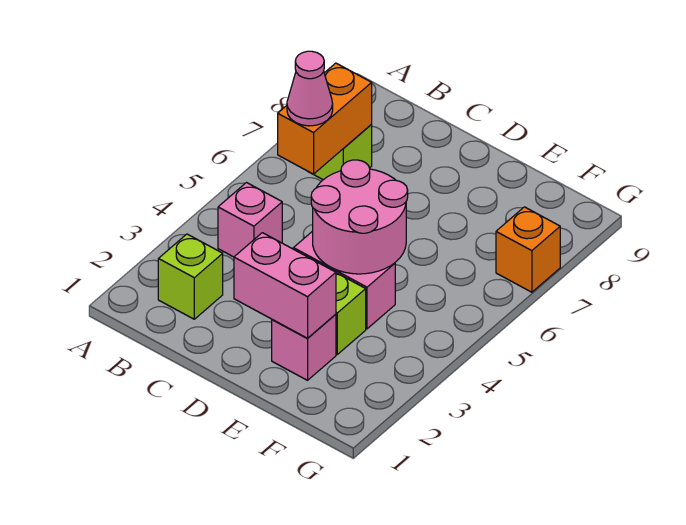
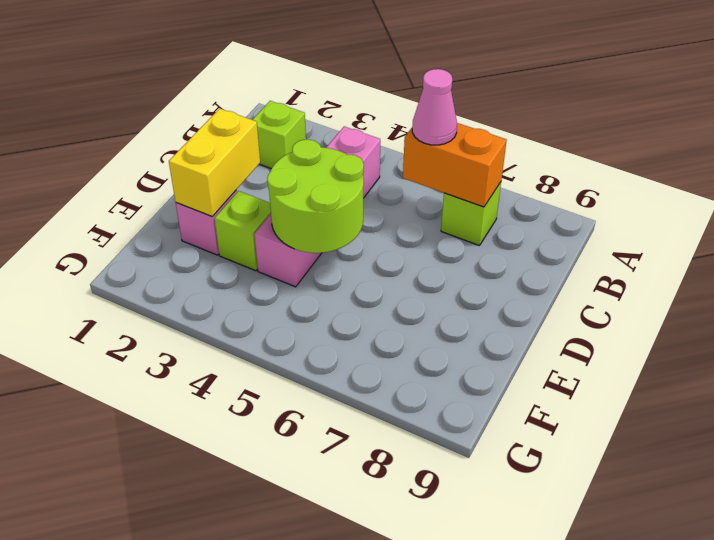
pink 1x2 brick [234,233,336,338] -> yellow 1x2 brick [169,108,260,217]
pink 2x2 round brick [311,160,408,274] -> lime 2x2 round brick [267,140,364,253]
orange 1x1 brick [496,207,560,292] -> none

